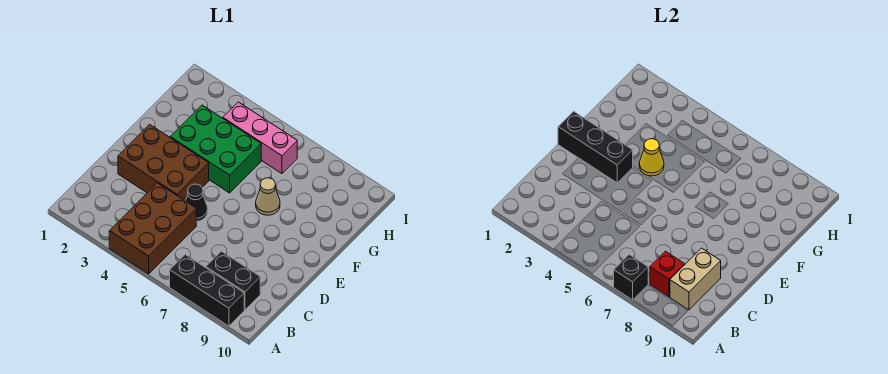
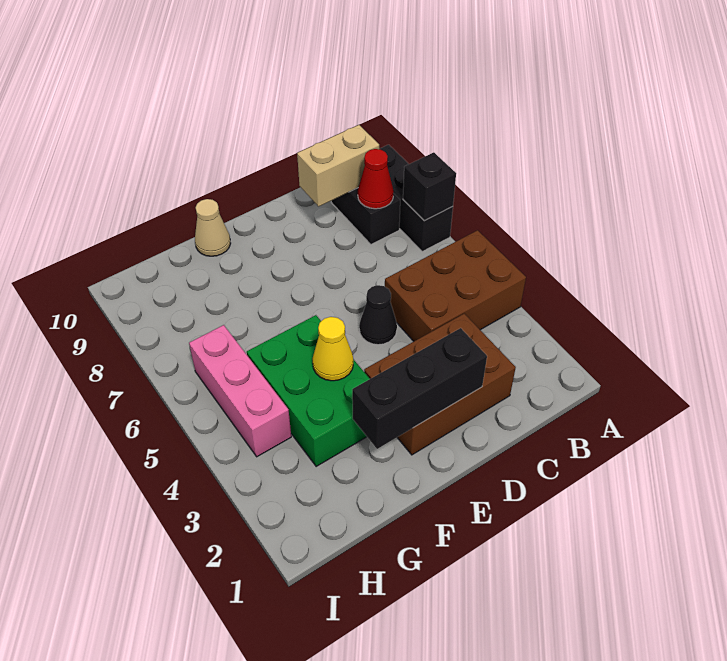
red 1x1 brick [650,251,684,297] -> red 1x1 cone [358,149,394,209]
brown 2x3 brick [118,124,209,201] -> brown 2x3 brick turned to [364,314,516,455]
black 1x3 brick [558,111,633,183] -> black 1x3 brick turned to [352,328,487,449]
tan 1x1 cone [256,178,280,215] -> tan 1x1 cone moved to [195,199,231,256]

